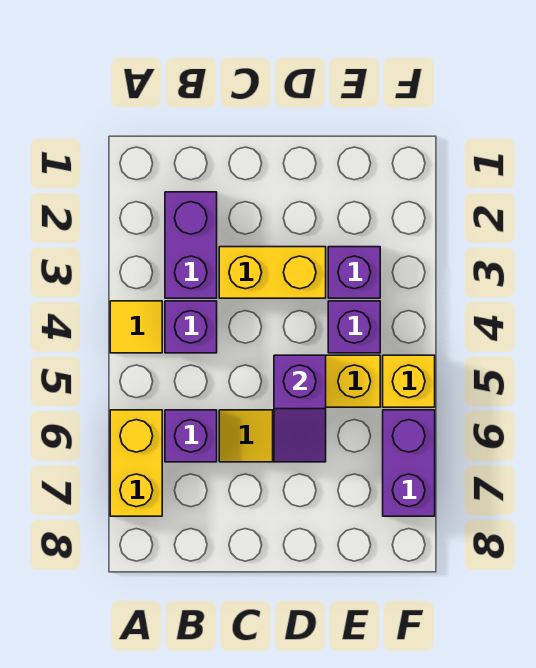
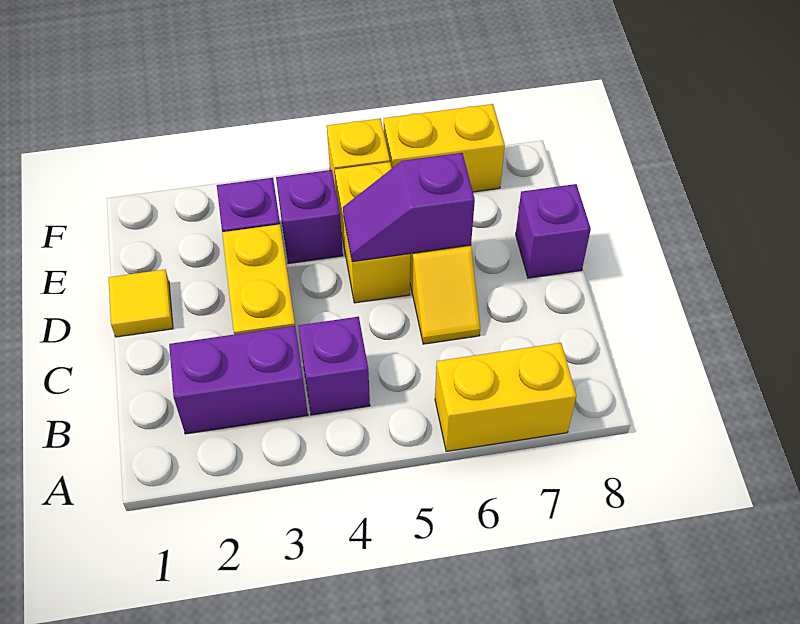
yellow 1x1 tile [110,301,162,353] -> yellow 1x1 tile moved to [108,269,173,337]
purple 1x1 brick [165,410,217,462] -> purple 1x1 brick moved to [516,184,591,278]
purple 1x2 slope [274,355,326,462] -> purple 1x2 slope turned to [343,153,475,262]
purple 1x2 brick [383,410,435,516] -> yellow 1x2 brick [384,104,505,192]

